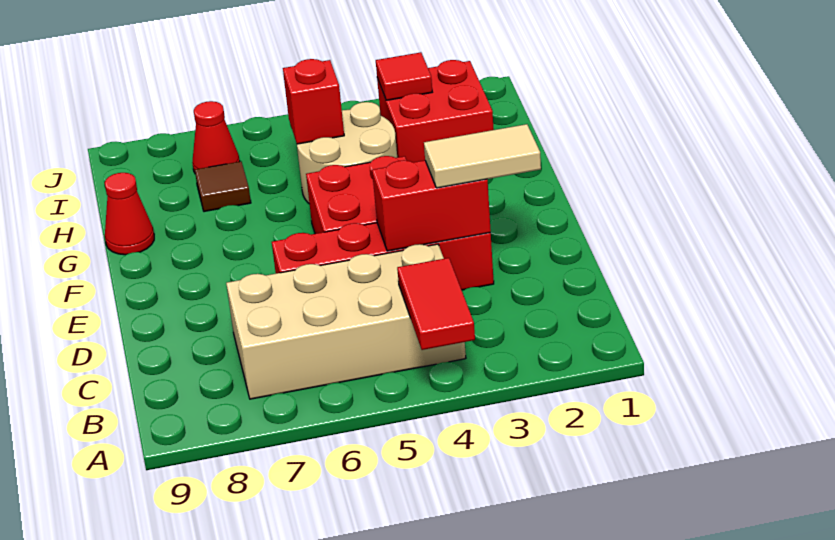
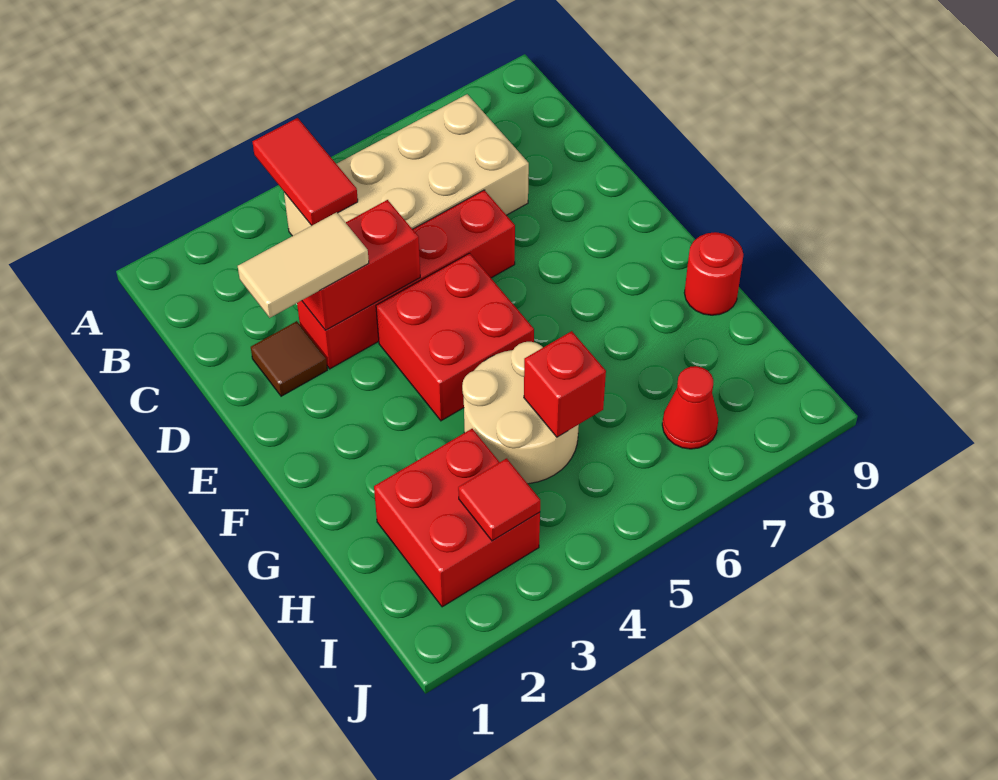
red 1x1 cone [105,173,154,255] -> red 1x1 round brick [684,232,744,315]
brown 1x1 tile [195,162,251,212] -> brown 1x1 tile moved to [251,321,327,396]

